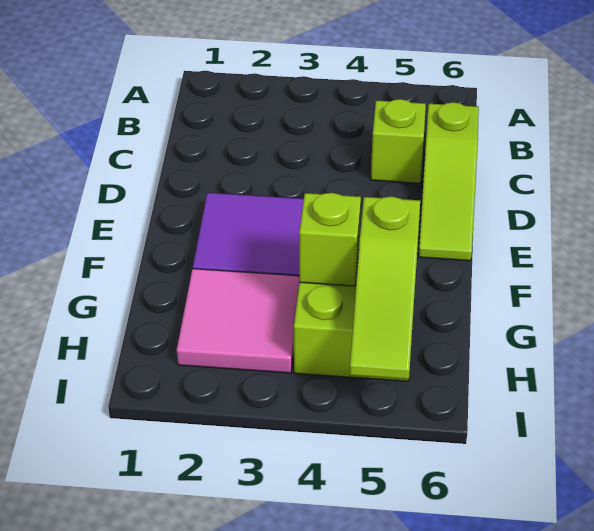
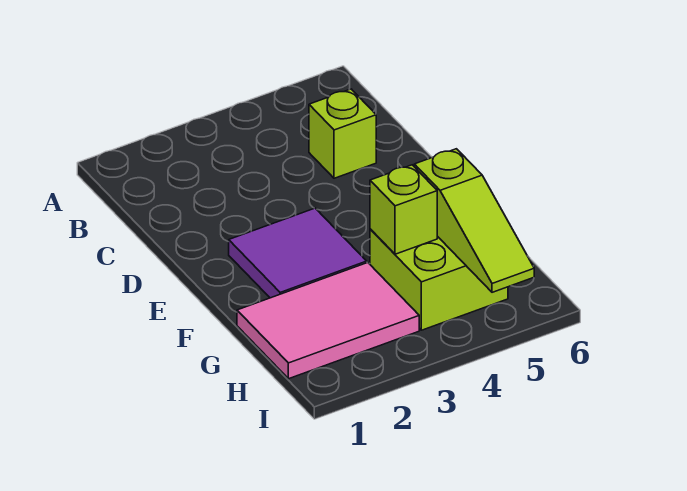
lime 1x3 slope [419,102,479,261] -> none
pink 2x2 tile [177,269,299,373] -> pink 2x3 tile [237,263,419,379]

